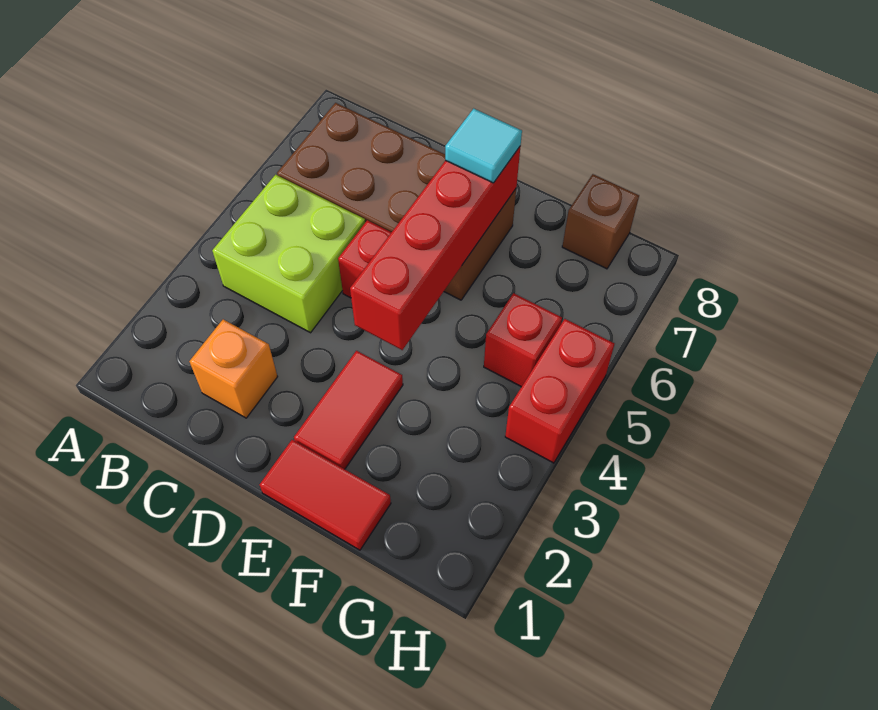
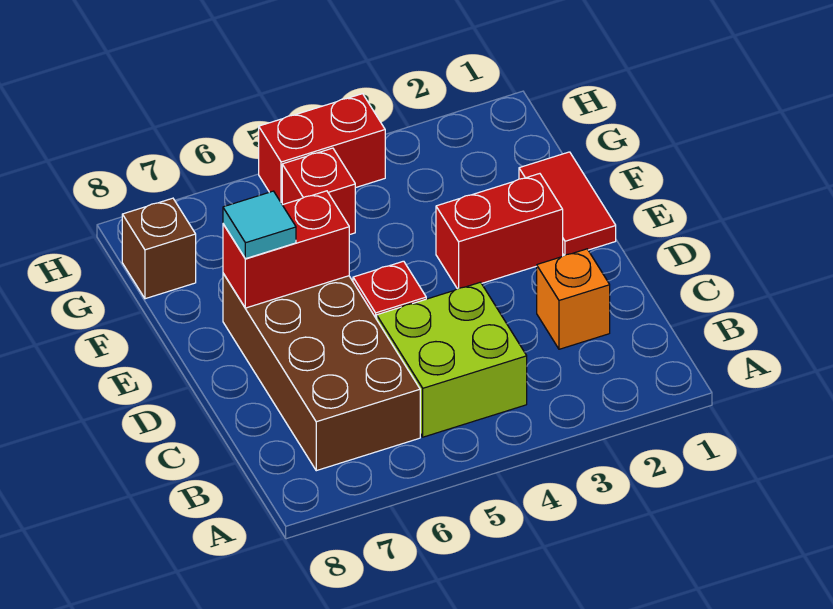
red 1x2 tile [294,351,403,469] -> red 1x2 brick [436,174,563,289]
red 1x4 brick [350,147,520,350] -> red 1x2 brick [223,191,349,308]

